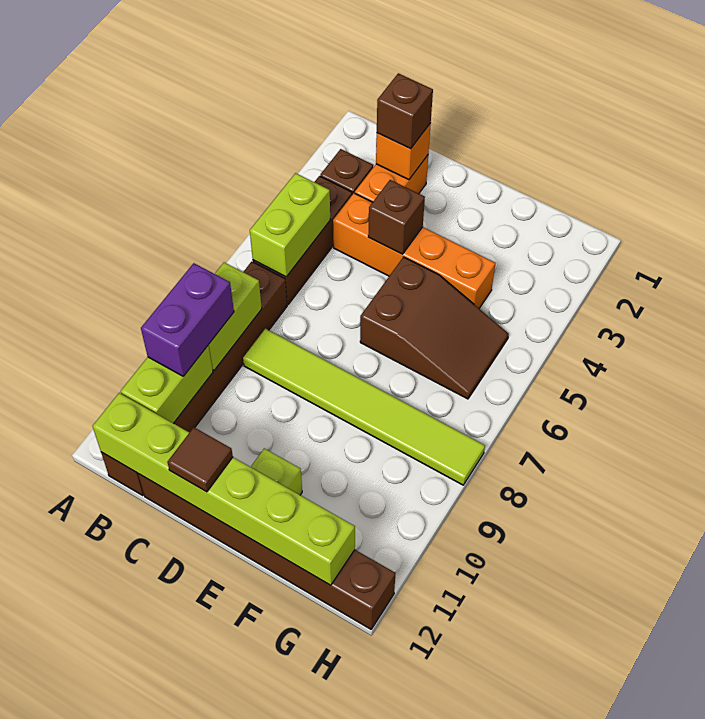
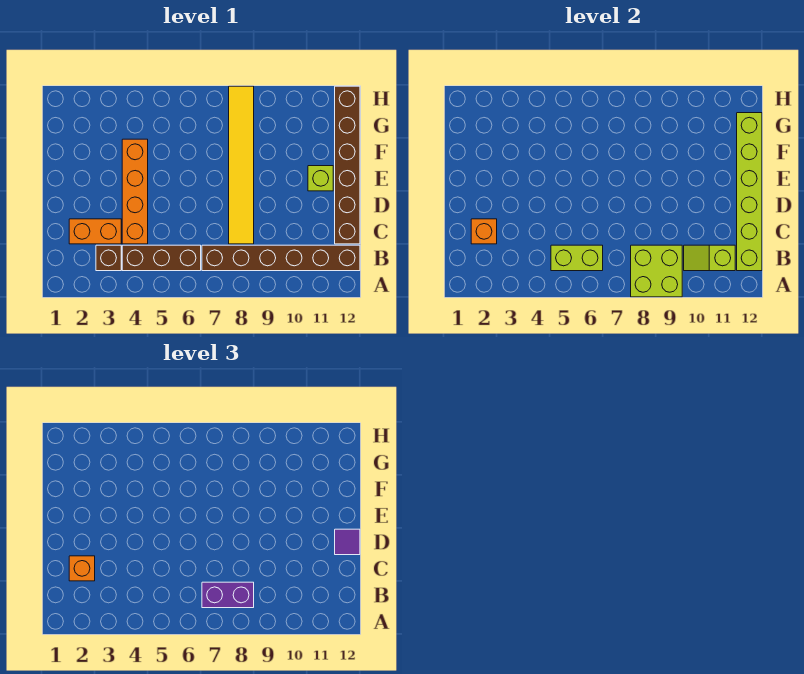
lime 1x2 brick [209,262,262,370] -> lime 2x2 brick [631,245,682,297]
purple 1x2 brick [141,263,234,376] -> purple 1x2 brick moved to [202,582,254,608]
lime 1x2 brick [121,345,213,423] -> lime 1x2 slope [684,245,735,271]
brown 1x1 brick [377,73,433,149] -> orange 1x1 brick [69,556,95,581]
lime 1x6 tile [243,329,485,485] -> yellow 1x6 tile [229,86,254,244]
brown 1x1 brick [368,180,425,254] -> none
brown 1x1 tile [167,427,233,492] -> purple 1x1 tile [335,529,360,555]
brown 2x3 slope [360,257,509,399] -> none

